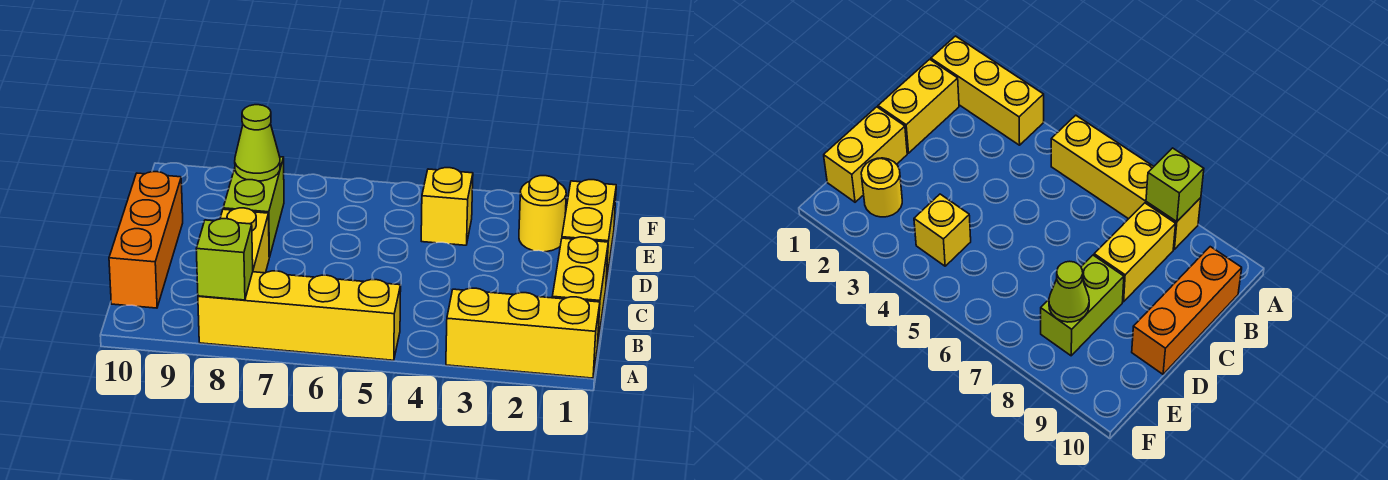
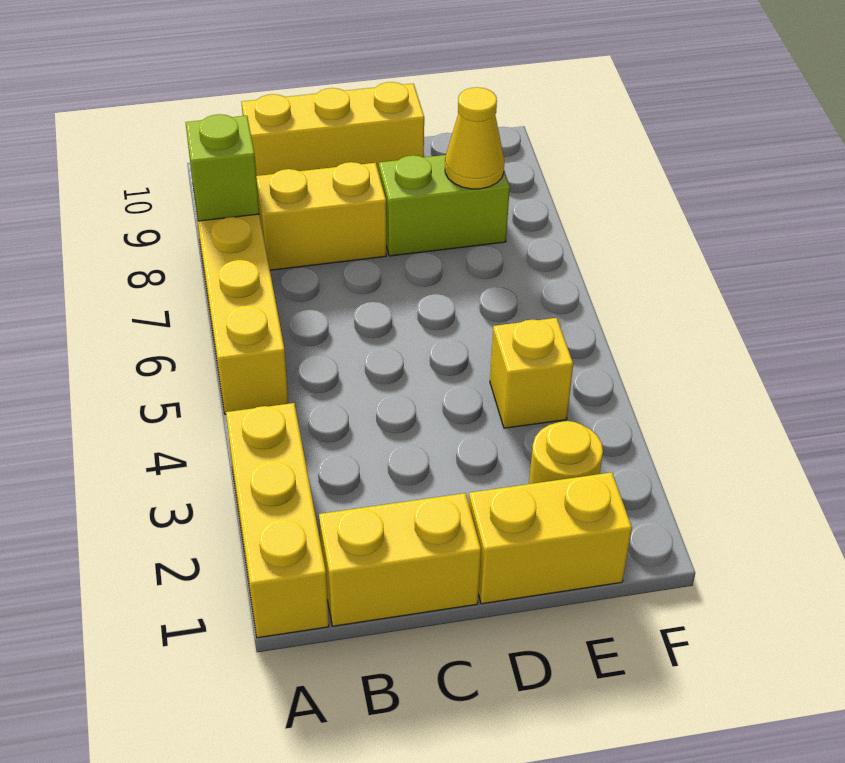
orange 1x3 brick [109,172,183,308] -> yellow 1x3 brick [242,82,424,176]
lime 1x1 cone [235,105,280,181] -> yellow 1x1 cone [445,87,504,189]

